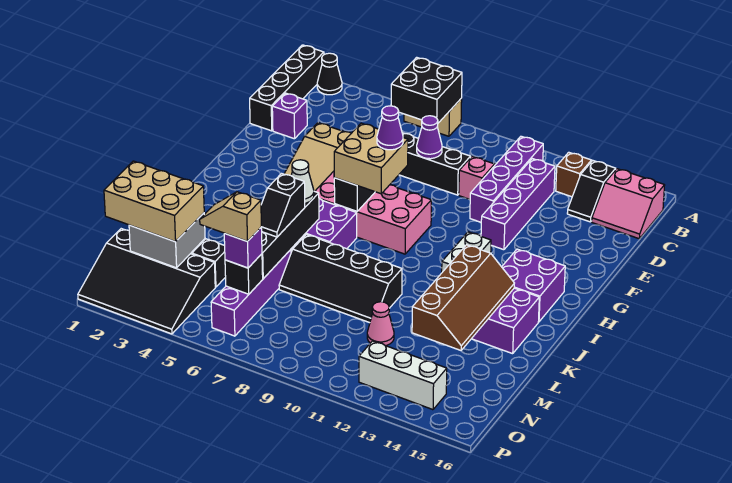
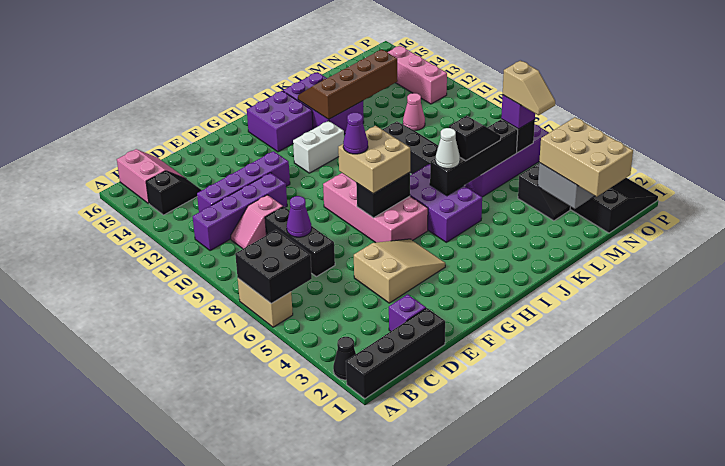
brown 1x1 brick [556,152,591,197] -> none
white 1x3 brick [359,341,447,410] -> pink 1x3 brick [388,46,447,104]

